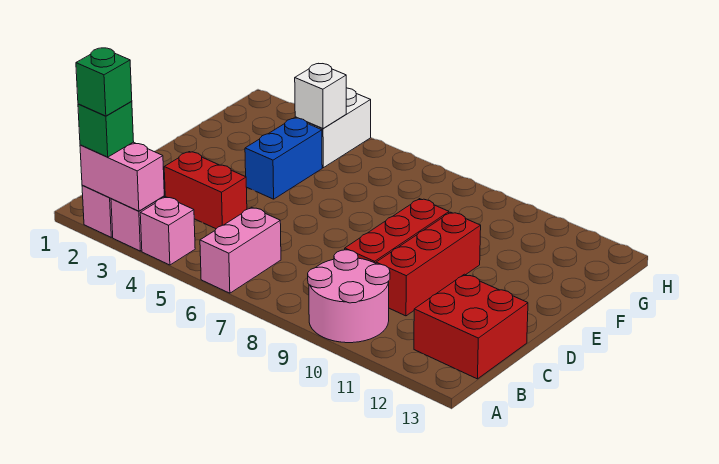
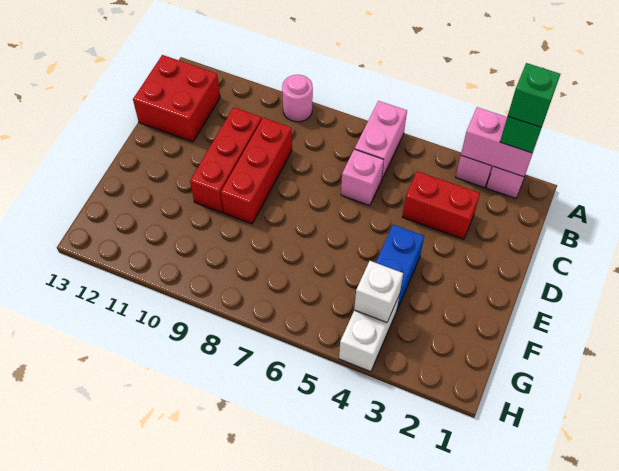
pink 1x1 brick [140,197,195,265] -> pink 1x1 brick moved to [341,149,384,206]
pink 2x2 round brick [308,250,390,343] -> pink 1x1 round brick [282,75,313,122]

